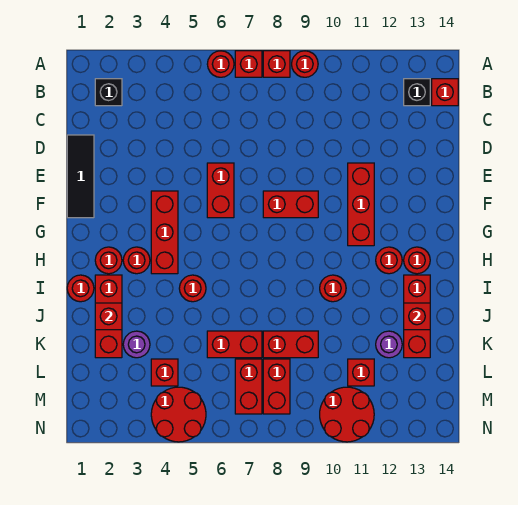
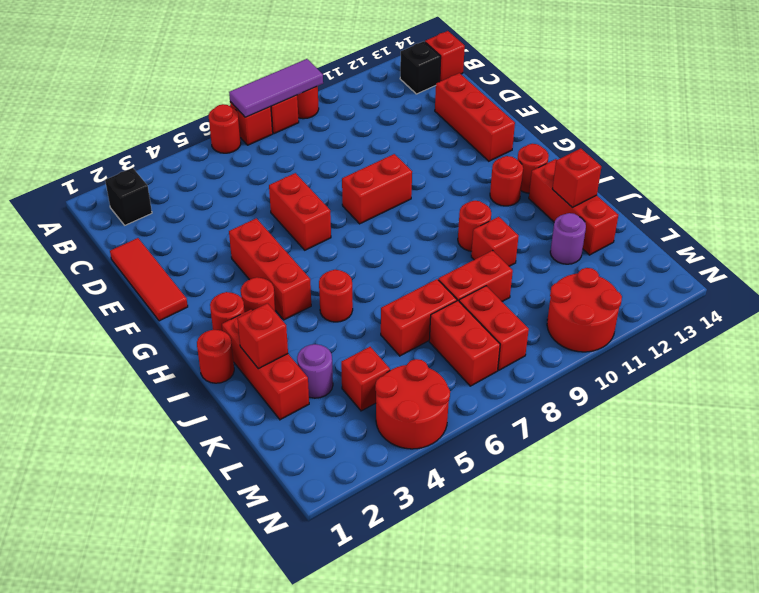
none -> purple 1x3 tile [229,59,323,117]
black 1x3 tile [67,135,94,218] -> red 1x3 tile [110,238,188,321]
red 1x3 brick [348,163,374,246] -> red 1x3 brick moved to [435,73,515,161]
red 1x1 brick [348,359,374,386] -> red 1x1 brick moved to [471,217,519,266]

